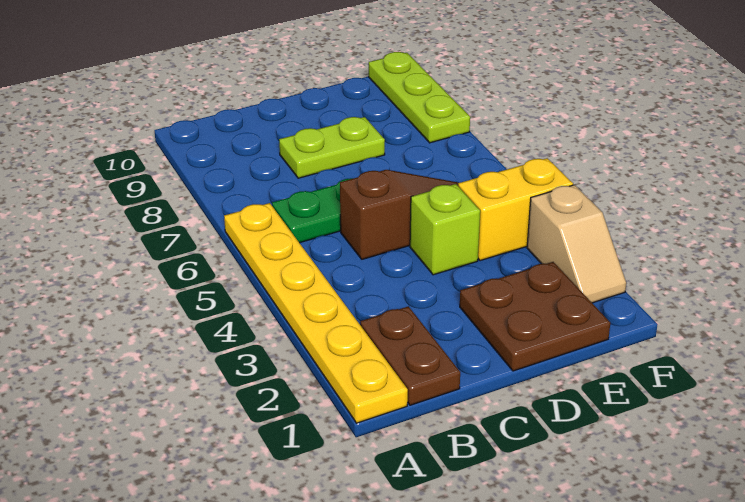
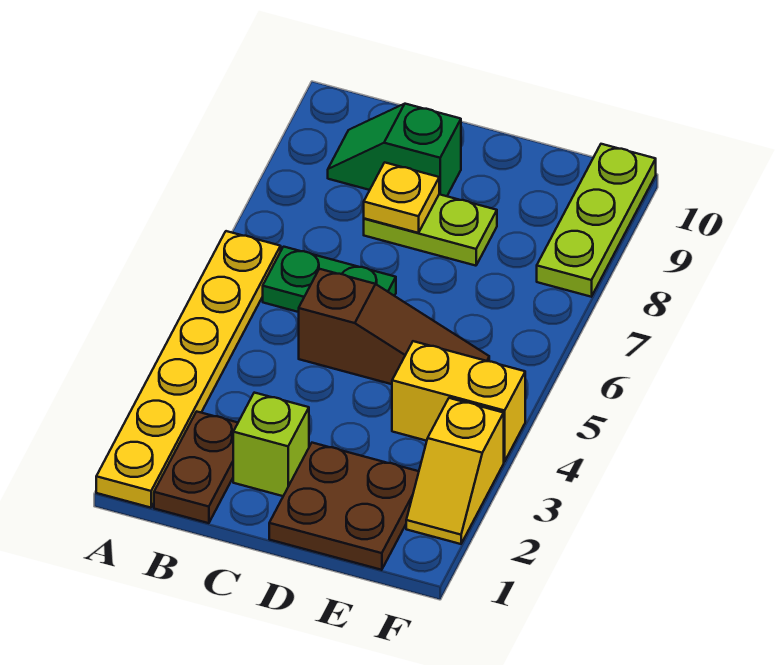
none -> green 1x2 slope [328,104,461,196]
none -> yellow 1x1 plate [364,162,439,233]
lime 1x1 brick [410,184,480,275] -> lime 1x1 brick moved to [233,393,309,496]
tan 1x2 slope [527,185,626,303] -> yellow 1x2 slope [406,398,504,544]

